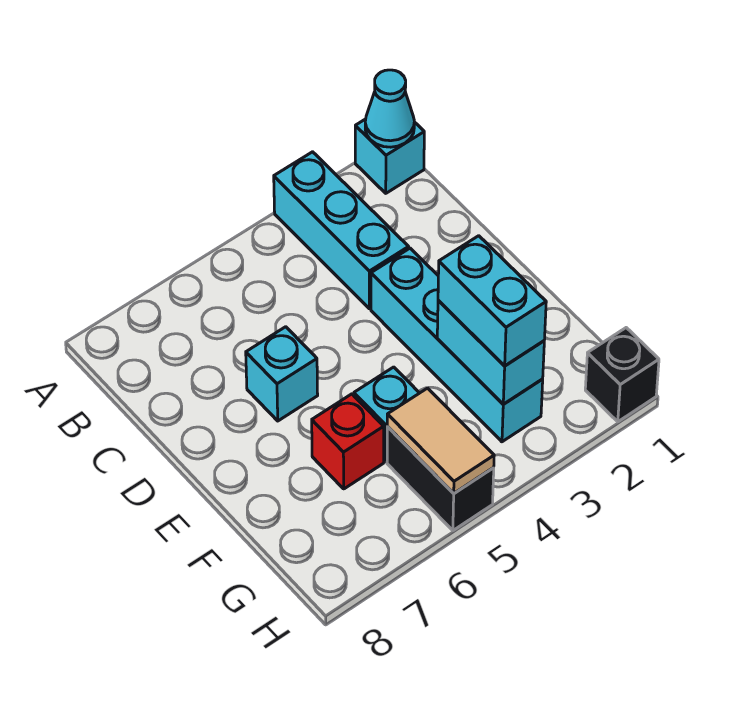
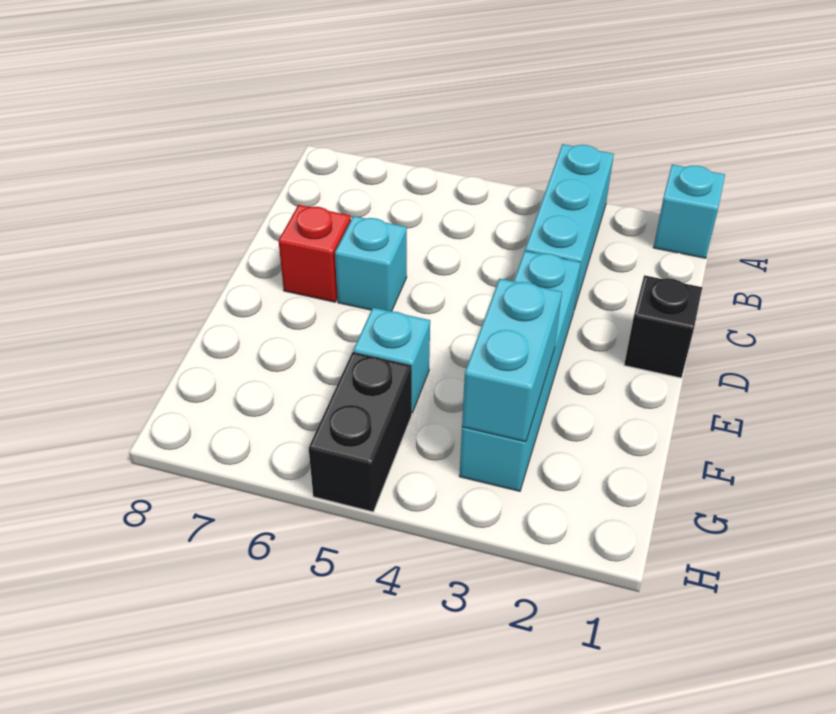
cyan 1x1 cone [365,70,414,147] -> none
cyan 1x2 brick [438,236,546,366] -> none
red 1x1 brick [312,394,384,489] -> red 1x1 brick moved to [278,205,351,302]
tan 1x2 tile [387,388,494,493] -> none
black 1x1 brick [585,328,659,422] -> black 1x1 brick moved to [624,275,702,378]

